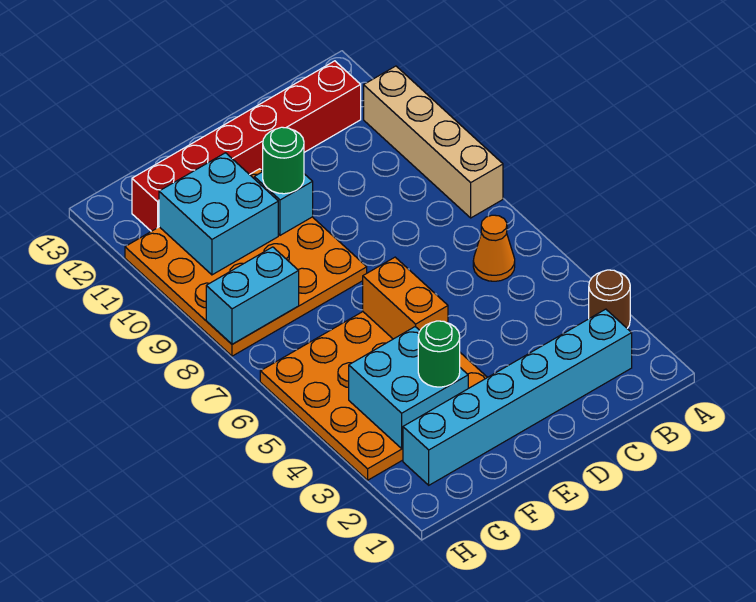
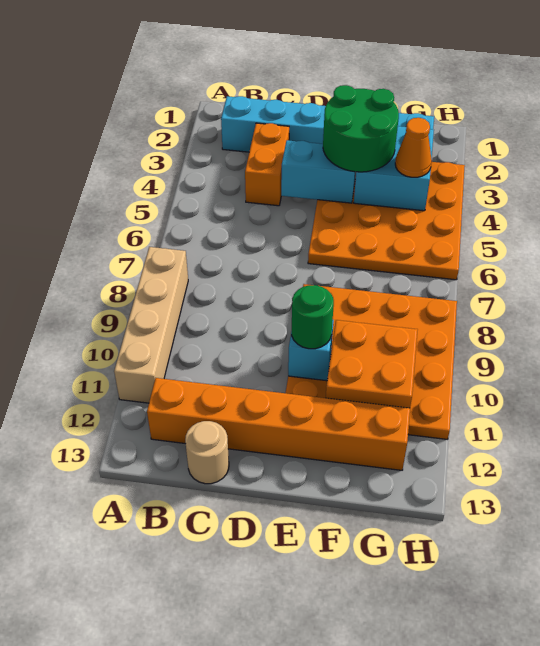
brown 1x1 round brick [589,270,630,328] -> none
orange 1x1 cone [473,215,515,281] -> orange 1x1 cone moved to [395,118,432,177]
red 1x6 brick [132,61,361,231] -> orange 1x6 brick [147,378,410,470]
none -> tan 1x1 round brick [185,421,229,484]
orange 1x2 brick [363,257,448,339] -> orange 1x2 brick moved to [245,123,289,206]
green 1x1 round brick [418,321,460,387] -> green 2x2 round brick [323,85,399,172]
cyan 2x2 brick [159,153,278,275] -> orange 2x2 brick [326,320,418,408]
cyan 1x2 brick [206,247,299,344] -> cyan 1x2 brick moved to [281,140,356,203]

